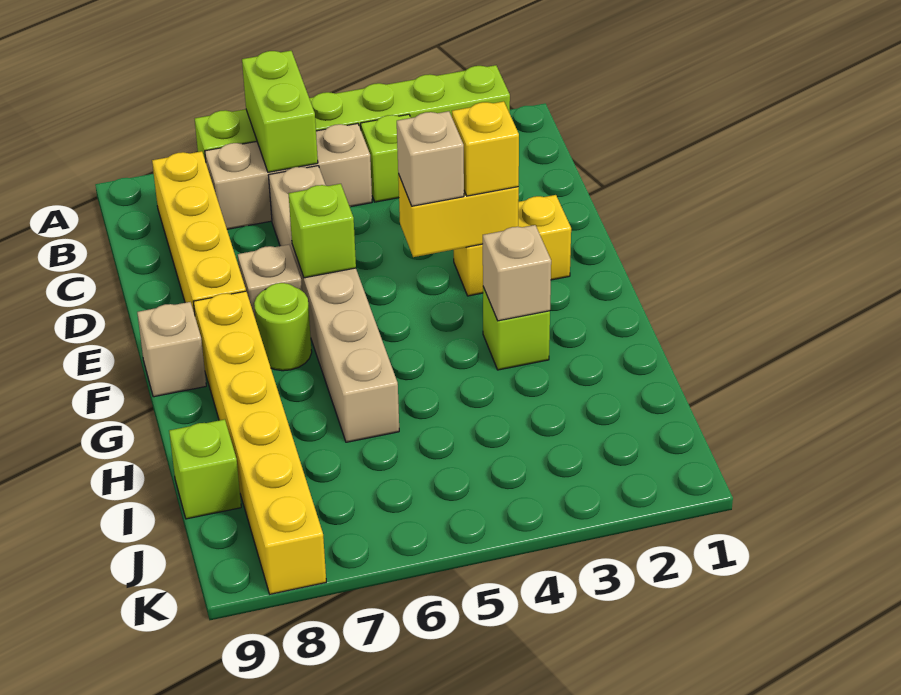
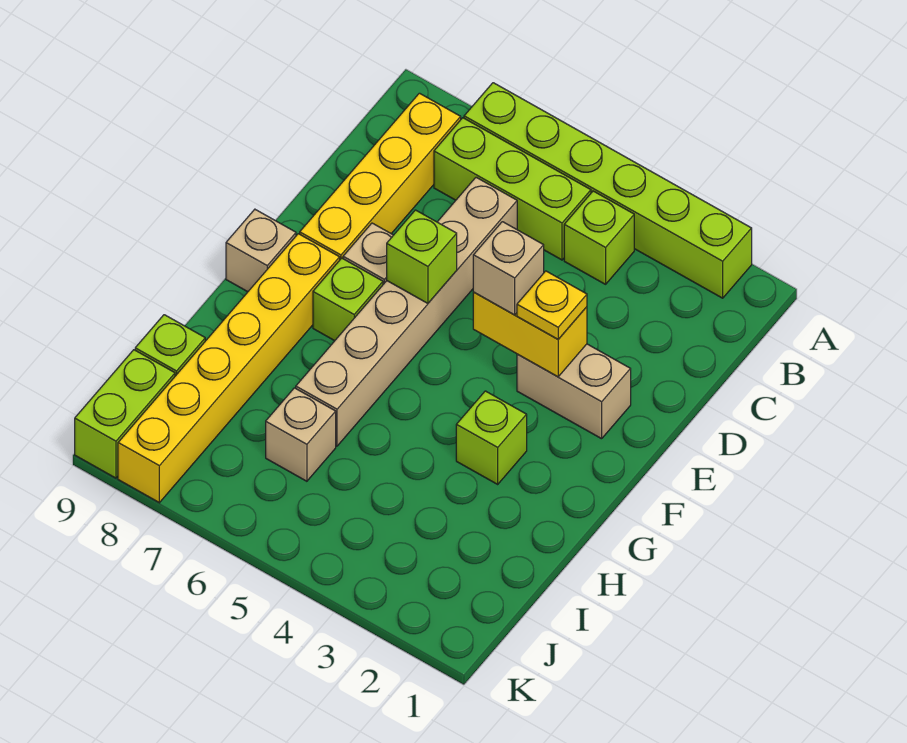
lime 1x2 brick [242,51,318,172] -> lime 1x2 brick moved to [75,350,175,478]
tan 1x3 brick [205,123,372,229] -> lime 1x3 brick [434,118,591,260]
yellow 1x2 brick [454,195,571,296] -> tan 1x2 brick [517,344,631,439]
yellow 1x1 brick [452,101,519,196] -> yellow 1x1 plate [517,271,587,339]
lime 1x1 round brick [254,283,312,371] -> lime 1x1 brick [313,258,383,341]
tan 1x1 brick [483,225,551,321] -> tan 1x1 brick moved to [266,388,336,481]

